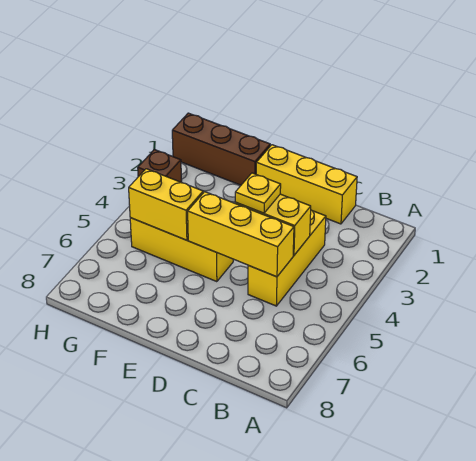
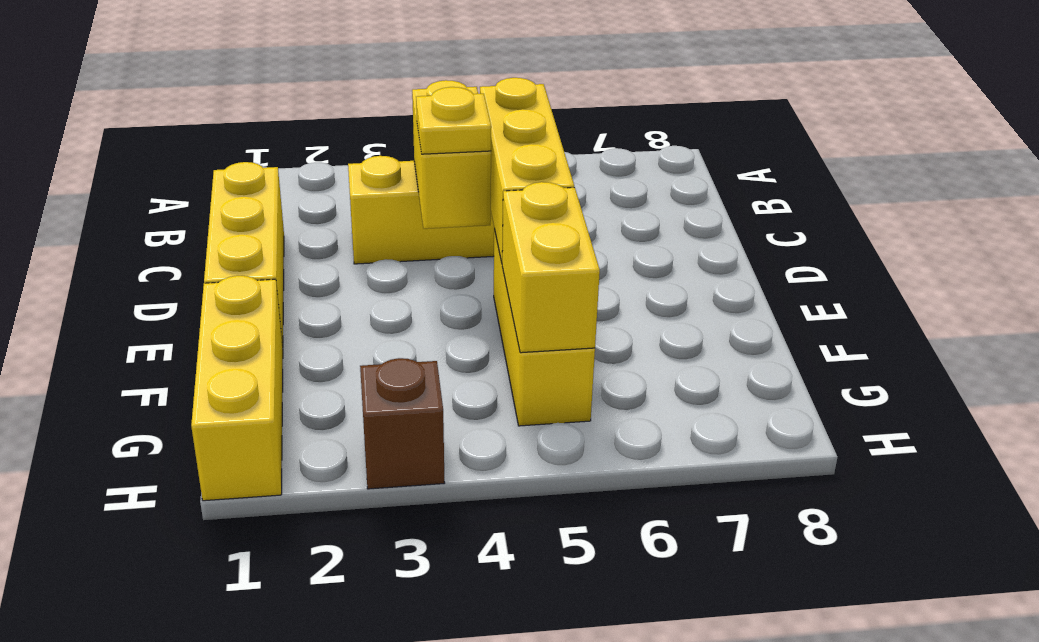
brown 1x3 brick [172,113,270,185] -> yellow 1x3 brick [191,276,283,501]

